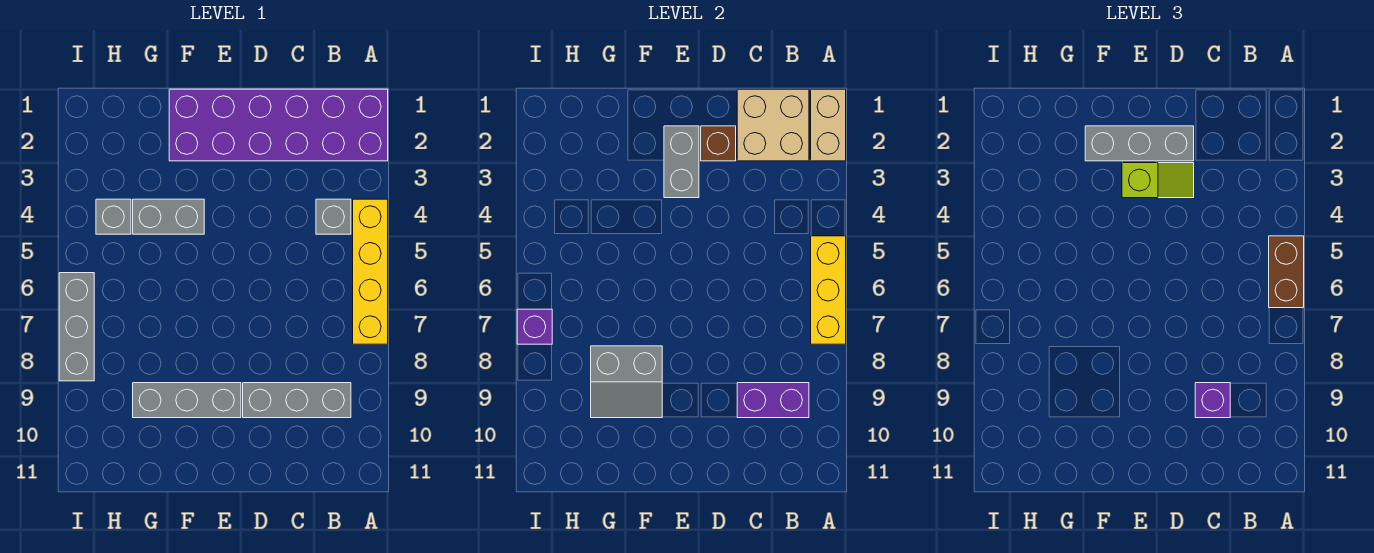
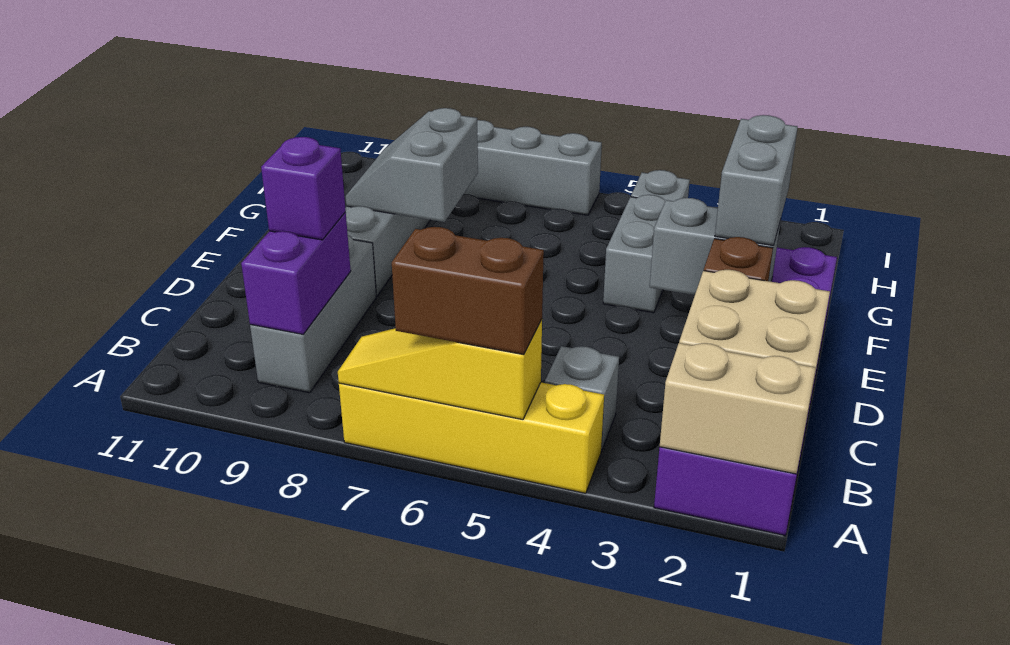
yellow 1x3 brick [811,236,846,344] -> yellow 1x3 slope [338,320,542,420]
grey 1x3 brick [1085,126,1194,161] -> grey 1x2 brick [715,115,798,246]
lime 1x2 slope [1122,163,1194,198] -> none
purple 1x1 brick [517,309,552,344] -> none

